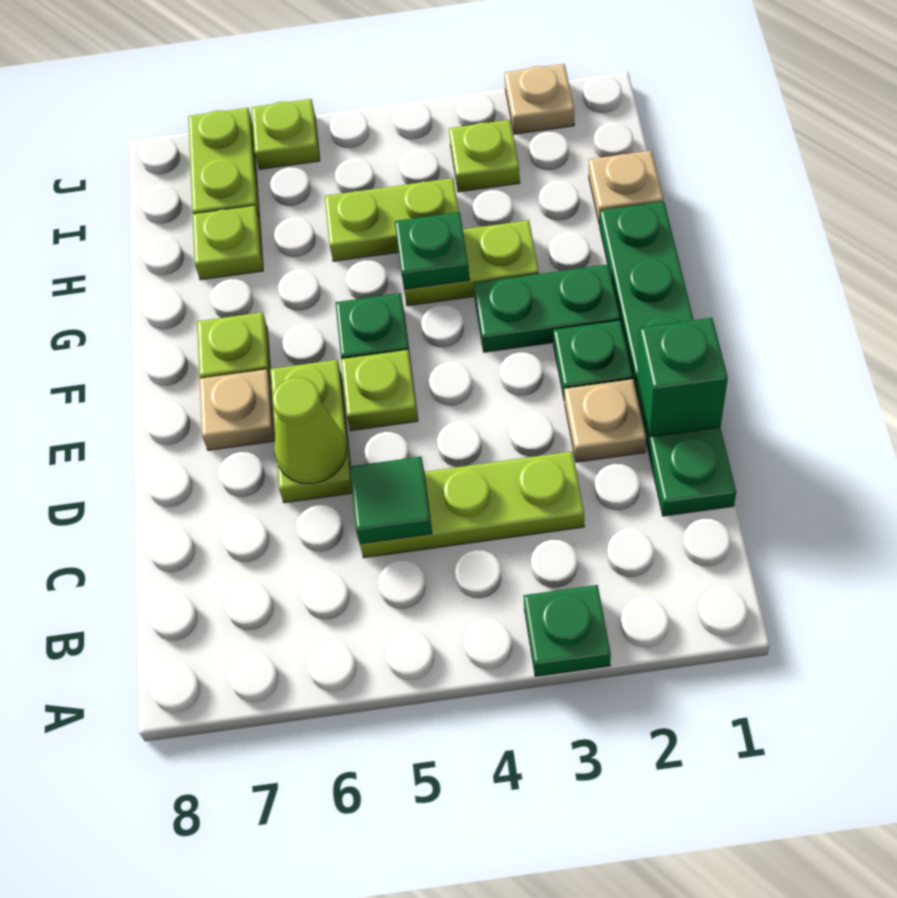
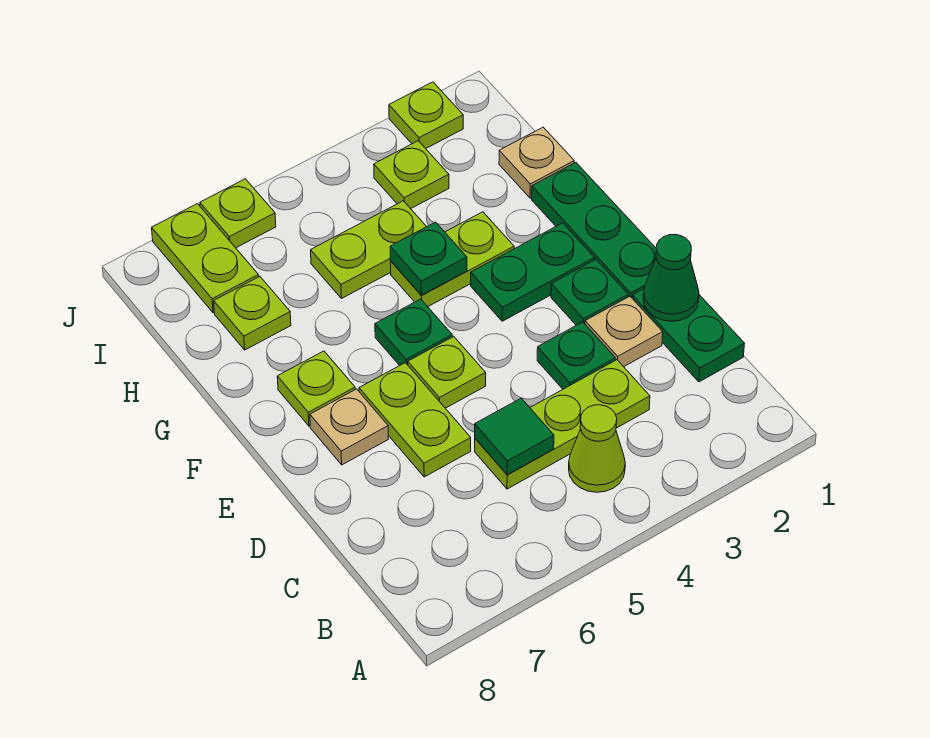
green 1x1 plate [523,585,611,676] -> green 1x1 plate moved to [537,322,615,389]
green 1x1 brick [637,318,728,437] -> green 1x1 cone [643,234,699,321]
lime 1x1 cone [272,378,346,483] -> lime 1x1 cone moved to [569,405,625,492]
tan 1x1 plate [504,64,574,134] -> lime 1x1 plate [389,82,463,148]

